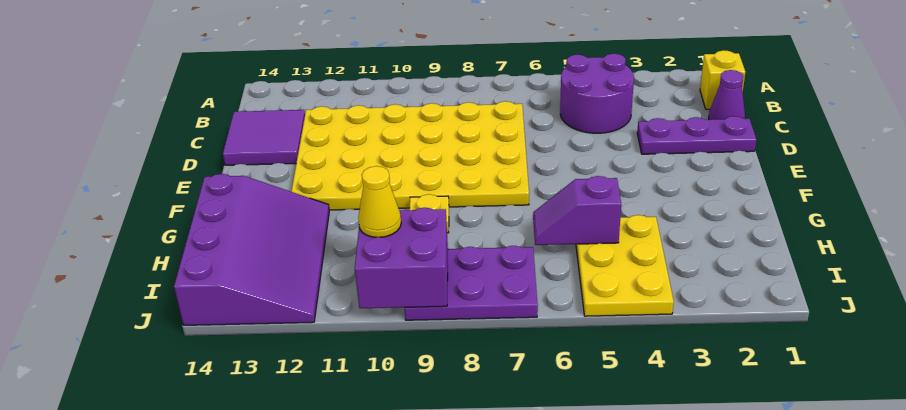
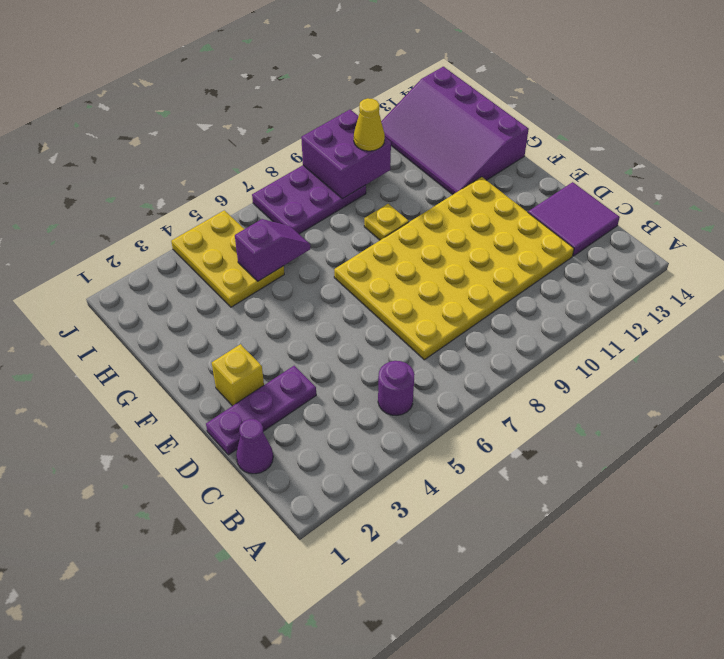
yellow 1x1 brick [700,50,745,109] -> yellow 1x1 brick moved to [212,344,264,406]
purple 2x2 round brick [560,54,634,133] -> purple 1x1 round brick [378,361,415,415]

